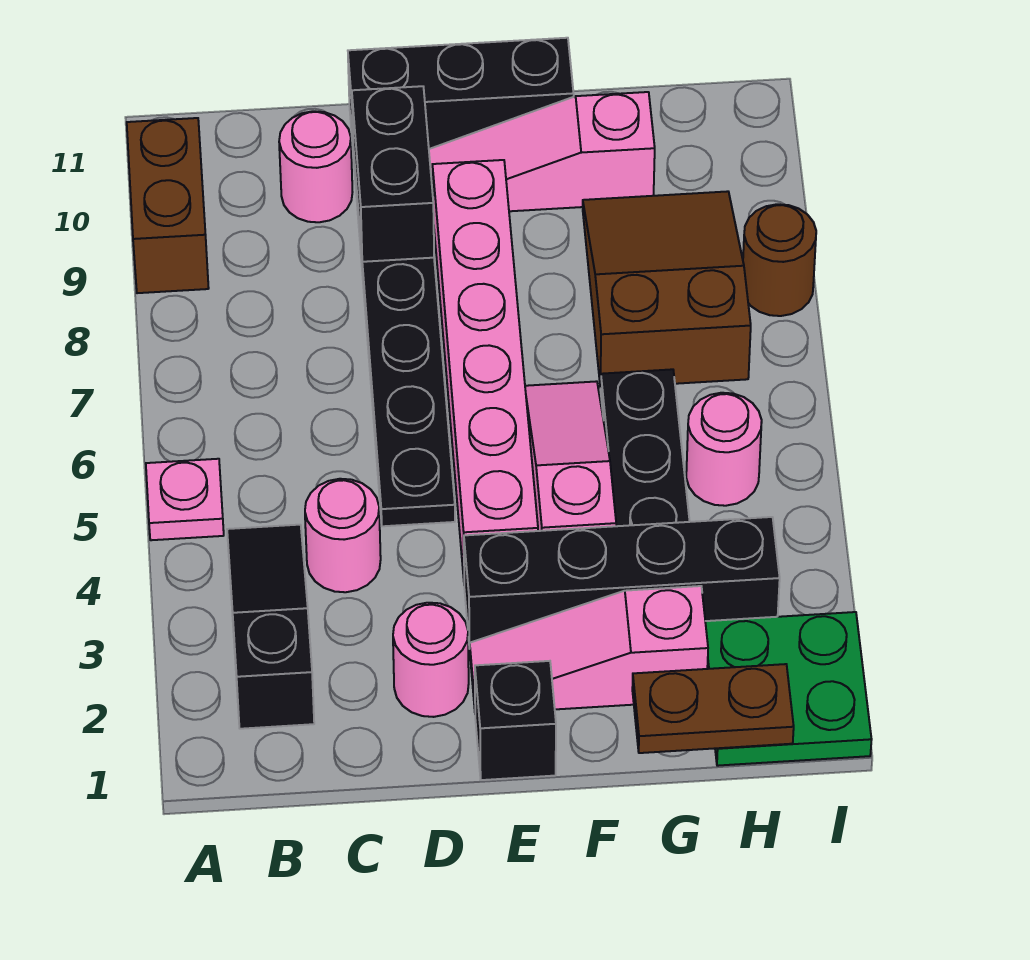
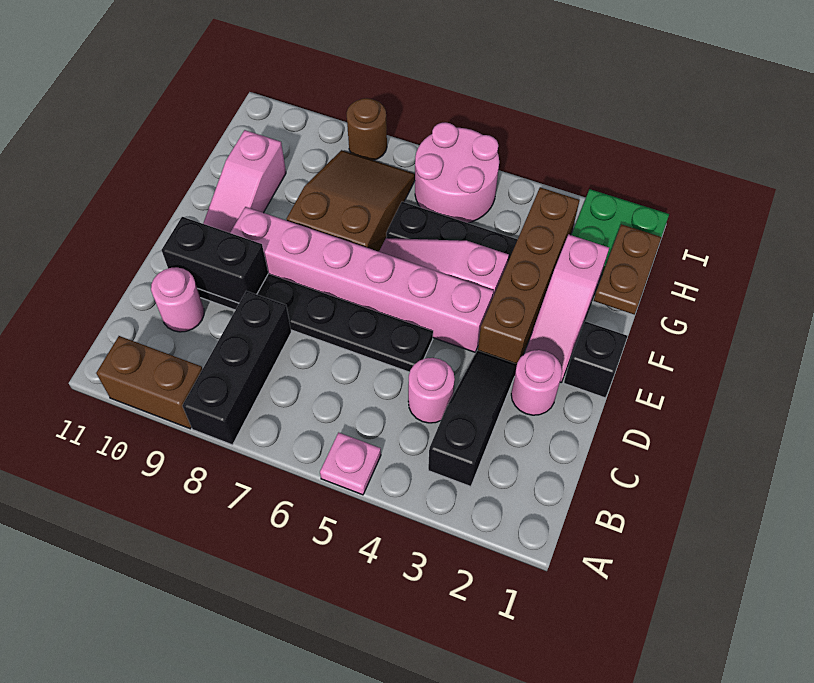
black 1x3 slope [227,525,314,729] -> black 1x3 slope turned to [428,350,517,487]
black 1x3 brick [348,38,574,158] -> black 1x3 brick moved to [182,291,291,445]
black 1x4 brick [464,517,780,649] -> brown 1x4 brick [478,187,579,364]
brown 2x3 slope [583,191,751,388] -> brown 2x3 slope turned to [287,150,415,252]
pink 1x1 round brick [686,393,762,506] -> pink 2x2 round brick [415,122,499,223]

